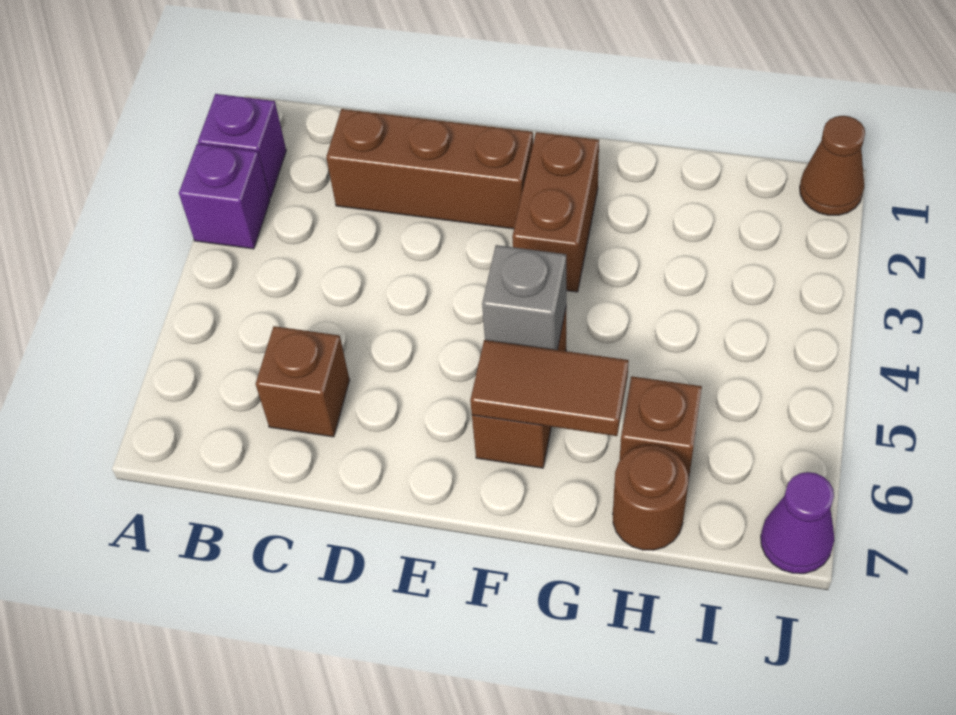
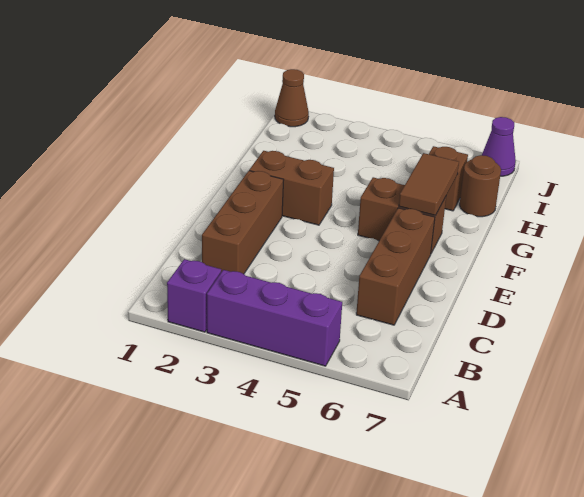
purple 1x1 brick [179,144,270,249] -> purple 1x3 brick [207,270,342,366]
brown 1x1 brick [256,326,350,437] -> brown 1x3 brick [356,208,435,325]
grey 1x1 brick [482,245,566,350] -> none

